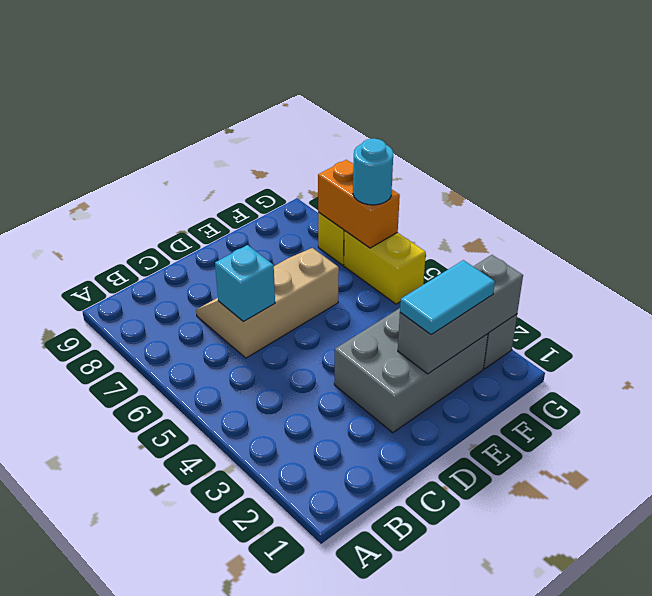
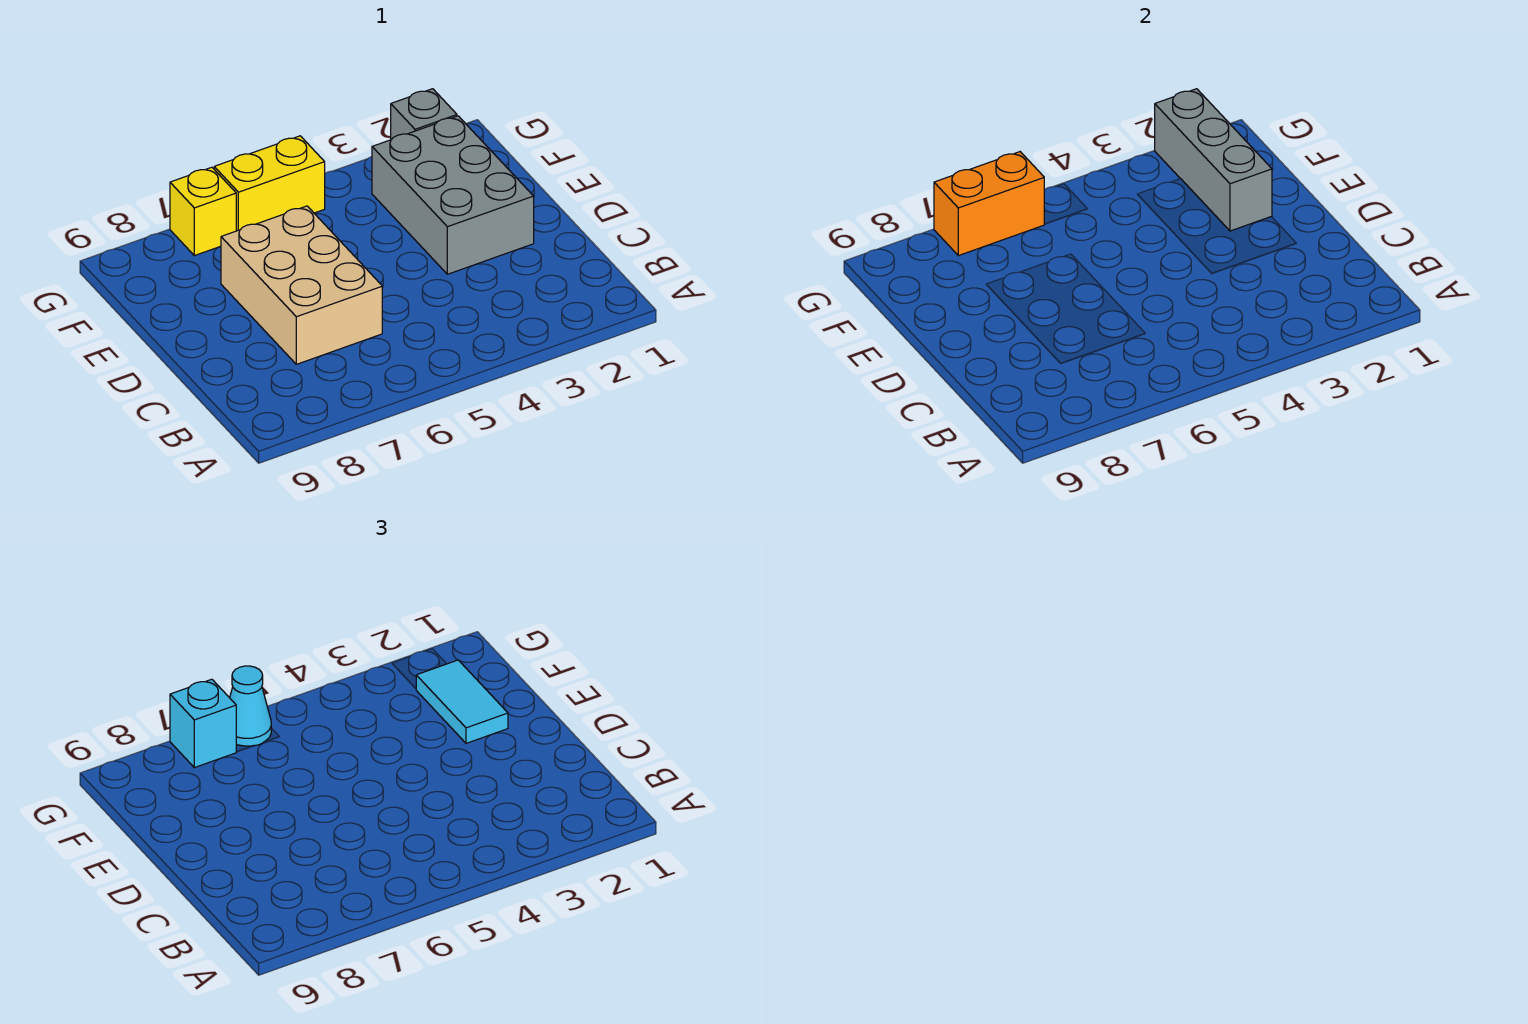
tan 2x3 slope [196,248,339,358] -> tan 2x3 brick [221,206,382,364]
cyan 1x1 brick [215,245,275,322] -> cyan 1x1 brick moved to [170,679,236,768]
cyan 1x1 round brick [353,139,393,205] -> cyan 1x1 cone [230,666,271,746]

